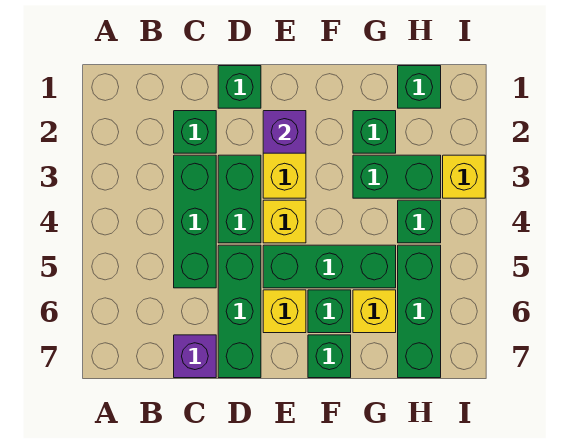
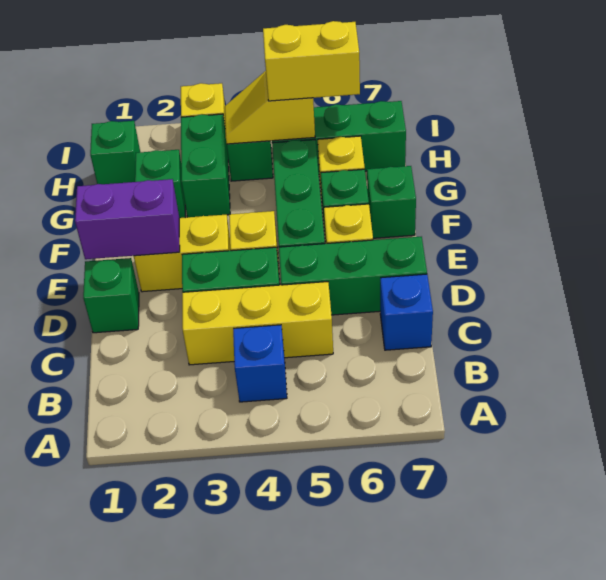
none -> blue 1x1 brick [233,325,287,402]
green 1x1 brick [174,111,216,153] -> none
green 1x3 brick [174,155,216,288] -> yellow 1x3 brick [182,282,333,365]
purple 1x1 brick [174,335,216,378] -> blue 1x1 brick [380,274,433,350]
purple 1x1 brick [263,111,306,153] -> purple 1x2 brick [75,179,180,259]
none -> yellow 1x2 slope [225,71,315,144]
none -> yellow 1x2 brick [263,21,360,101]

